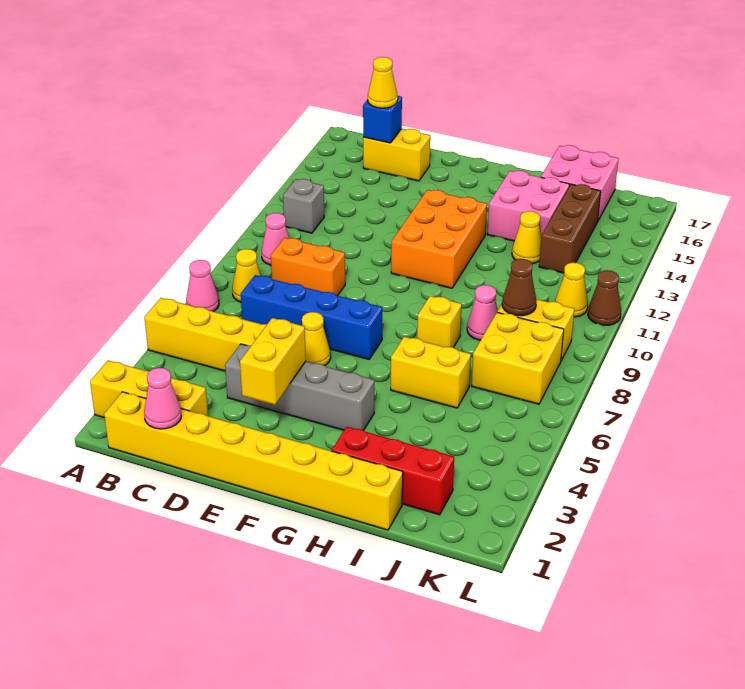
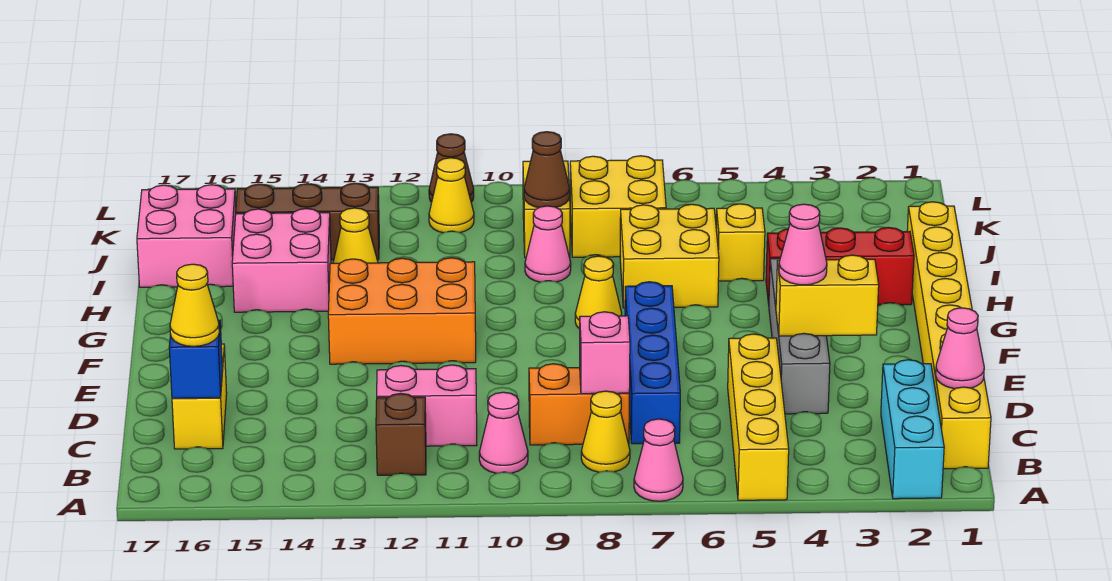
yellow 1x3 brick [90,360,208,418] -> cyan 1x3 brick [881,360,944,499]
grey 1x1 brick [283,179,324,233] -> brown 1x1 brick [376,393,426,475]
none -> pink 1x1 brick [580,312,630,394]
orange 1x2 brick [271,238,345,296] -> orange 1x2 brick turned to [529,364,629,445]
none -> pink 1x2 brick [377,365,477,446]
none -> pink 1x1 cone [779,204,827,285]
yellow 1x1 cone [302,312,331,366] -> yellow 1x1 cone moved to [575,256,622,329]
red 1x3 brick [332,427,454,515] -> red 1x3 brick turned to [766,227,914,305]
yellow 1x2 brick [391,337,471,408] -> yellow 2x2 brick [620,204,719,308]
yellow 1x1 brick [417,296,462,348] -> yellow 1x1 brick moved to [716,204,765,281]

